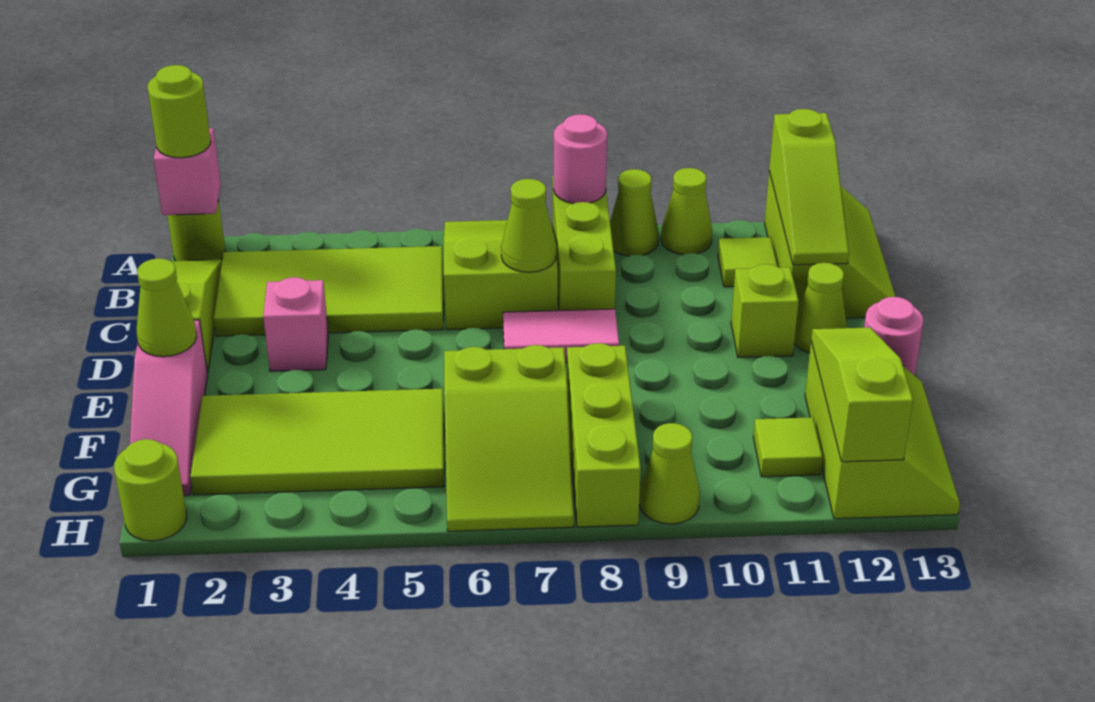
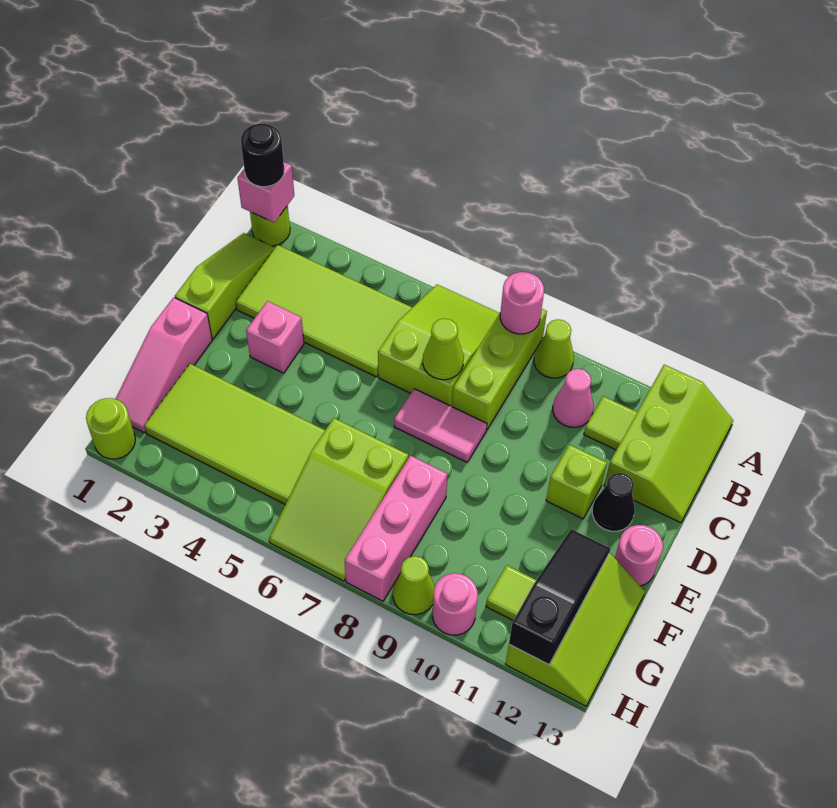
lime 1x1 round brick [148,65,211,158] -> black 1x1 round brick [241,123,284,187]
lime 1x1 cone [661,168,712,255] -> none
lime 1x3 slope [769,109,849,265] -> none
none -> pink 1x1 cone [553,369,593,427]
lime 1x1 cone [794,263,847,353] -> black 1x1 cone [592,473,635,531]
lime 1x1 cone [137,258,197,357] -> none
lime 1x3 brick [567,343,641,527] -> pink 1x3 brick [345,456,448,601]
lime 1x3 slope [811,327,913,462] -> black 1x3 slope [509,529,611,665]
none -> pink 1x1 round brick [432,573,478,635]

